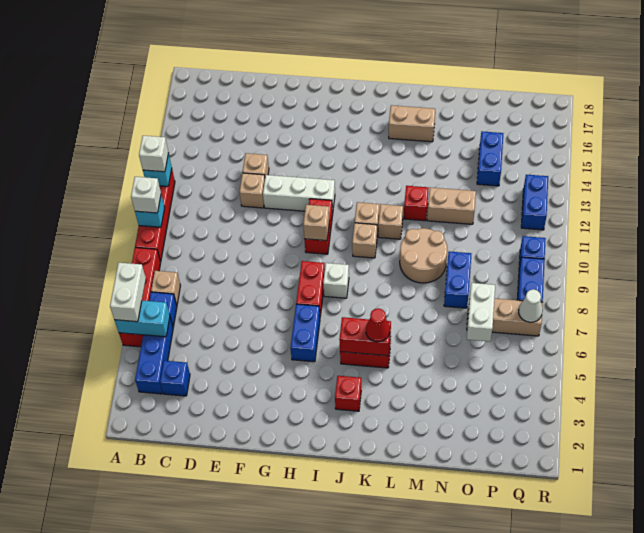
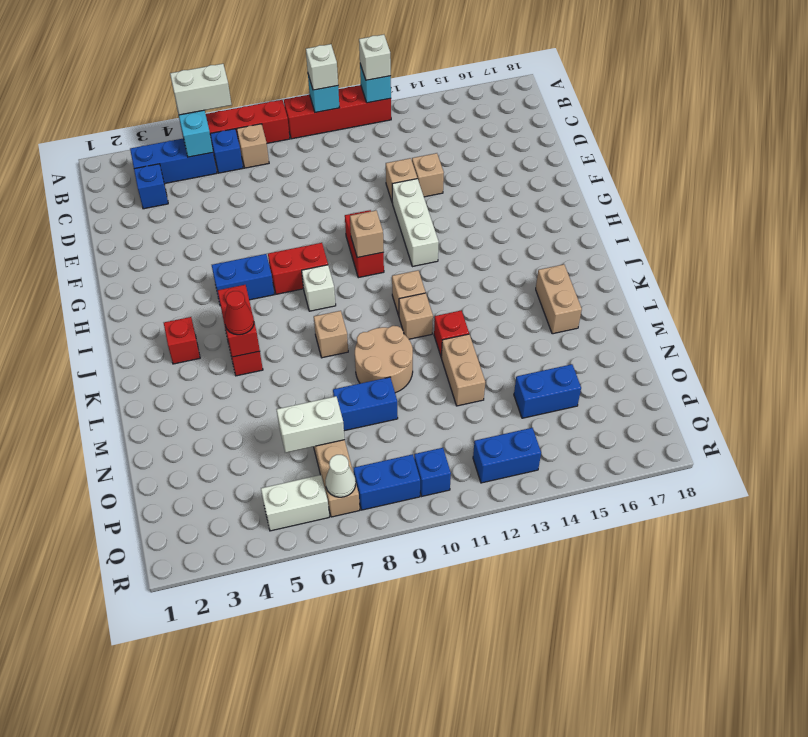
red 1x2 brick [304,199,333,254] -> red 1x2 brick turned to [345,210,384,278]
tan 1x1 brick [352,223,377,258] -> tan 1x1 brick moved to [314,311,348,358]
none -> white 1x2 brick [261,475,329,531]

